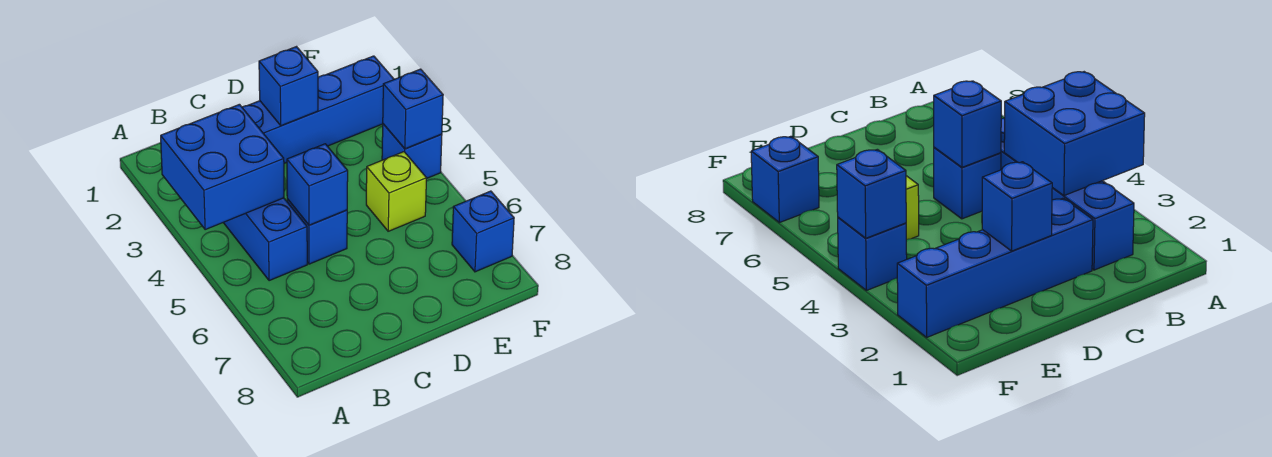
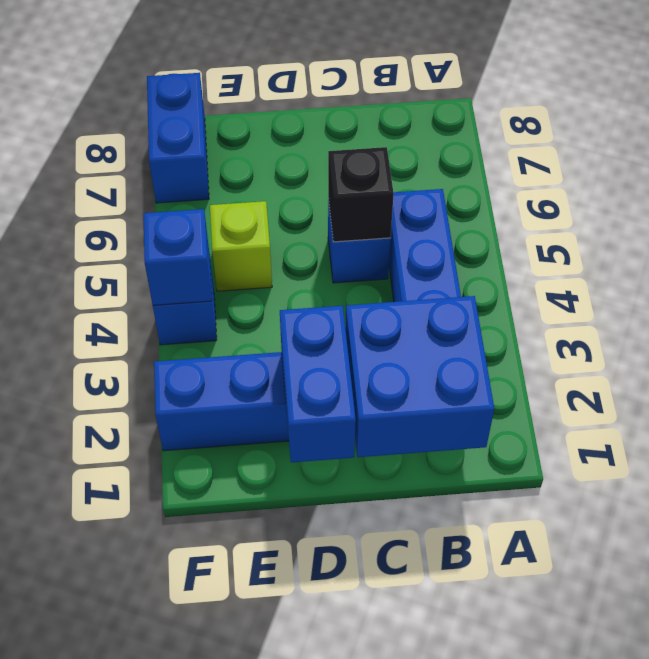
blue 2x2 brick [161,104,284,230] -> blue 2x2 brick moved to [345,296,494,457]
blue 1x1 brick [287,144,348,225] -> black 1x1 brick [328,147,394,242]
blue 1x1 brick [259,47,318,126] -> blue 1x2 brick [280,306,356,462]
blue 1x1 brick [452,191,514,272] -> blue 1x2 brick [147,73,209,203]

